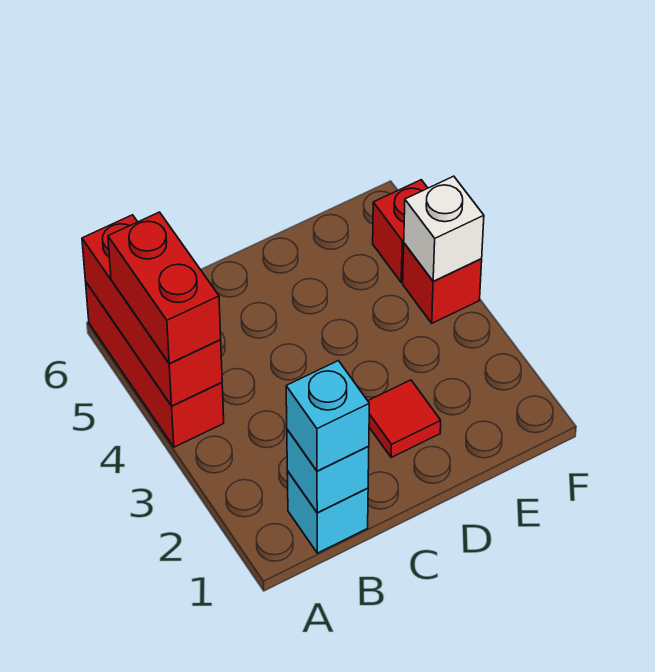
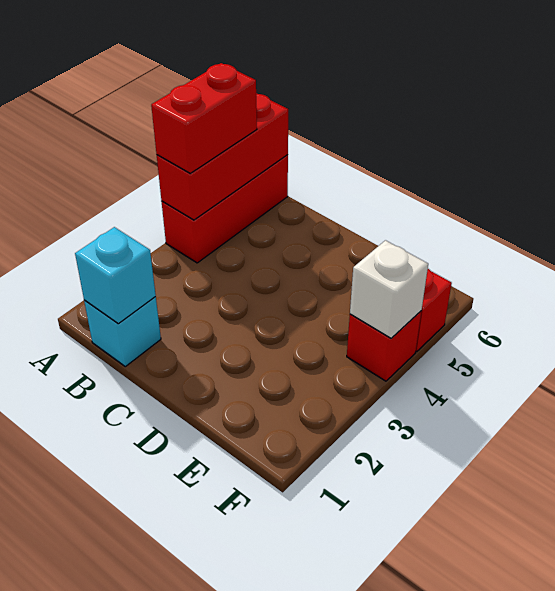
cyan 1x1 brick [286,361,369,471] -> none
red 1x1 tile [368,380,441,458] -> none

